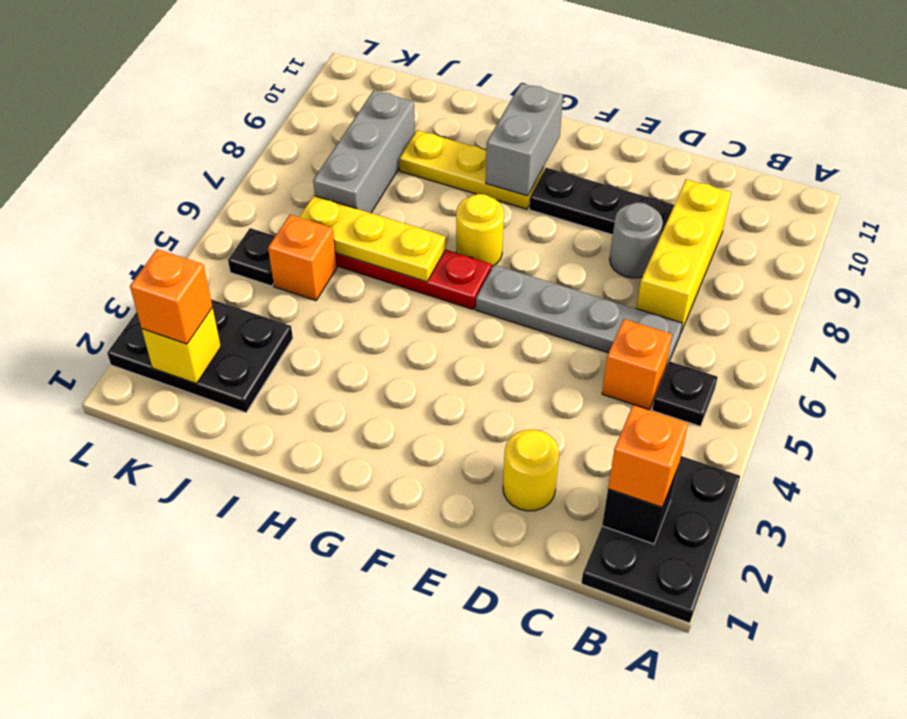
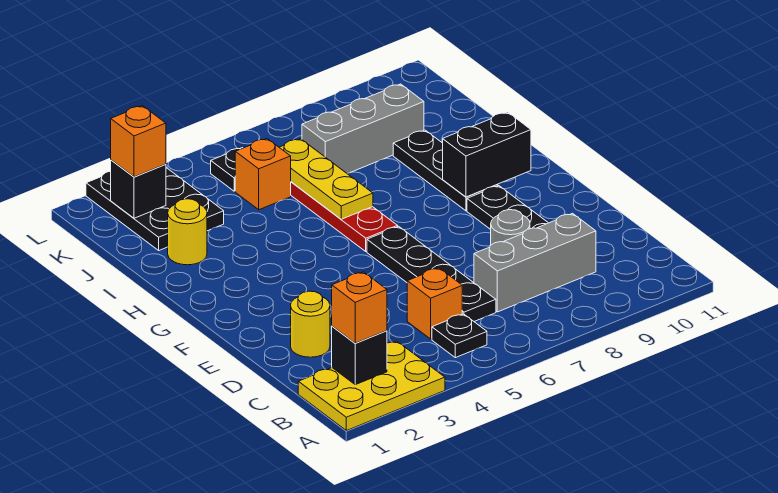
black 2x3 plate [581,456,740,623] -> yellow 2x3 plate [298,341,445,431]
grey 1x4 plate [476,265,683,371] -> black 1x4 plate [367,226,496,321]
yellow 1x3 brick [636,179,731,332] -> grey 1x3 brick [474,213,596,312]
yellow 1x1 round brick [456,194,504,266] -> yellow 1x1 round brick moved to [168,199,207,265]
yellow 1x3 plate [399,130,544,209] -> black 1x3 plate [393,130,498,211]
grey 1x2 brick [486,83,563,196] -> black 1x2 brick [443,112,531,197]
yellow 1x1 brick [142,308,221,384] -> black 1x1 brick [111,160,166,218]

